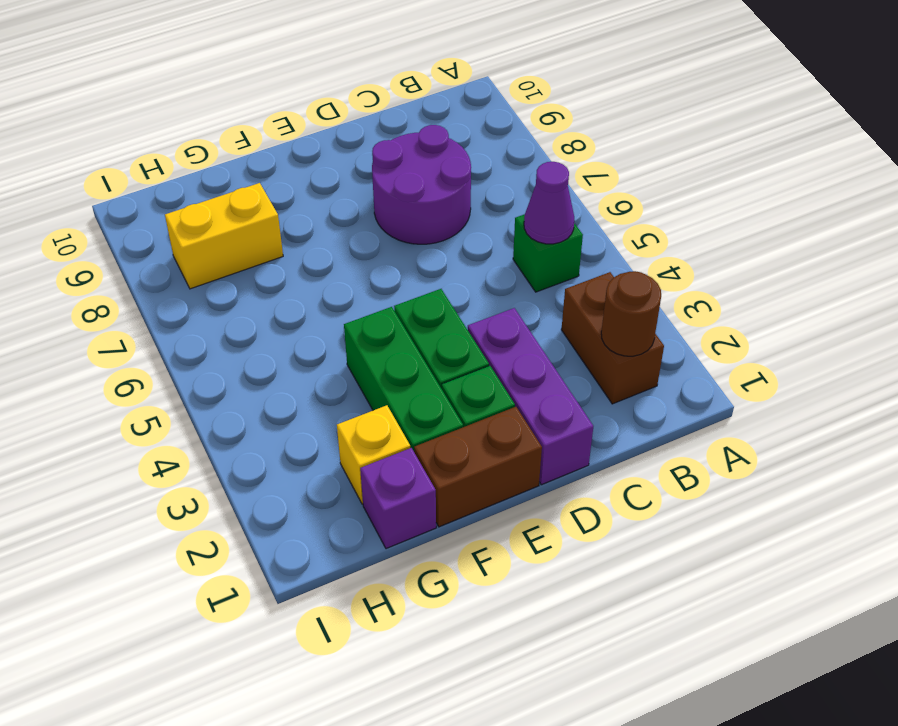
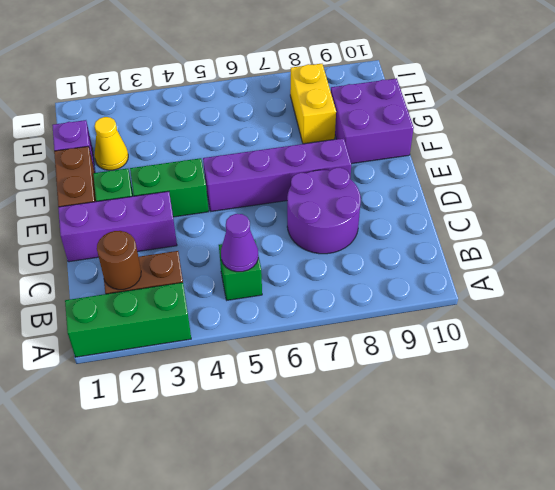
none -> purple 1x4 brick [203,138,351,211]
green 1x3 brick [344,307,463,451] -> green 1x3 brick moved to [65,283,191,357]
none -> purple 2x2 brick [331,78,414,164]
yellow 1x1 brick [337,405,410,504] -> yellow 1x1 cone [94,117,128,170]

